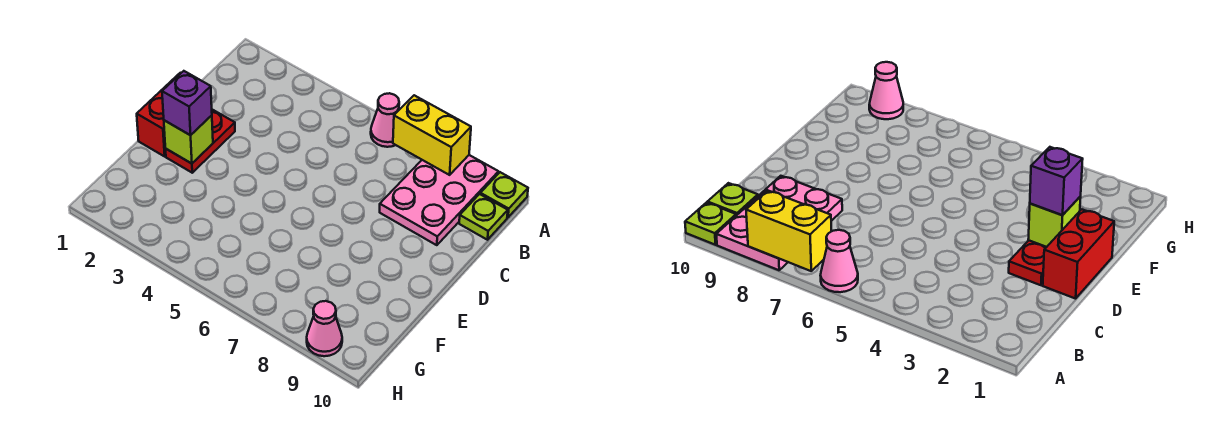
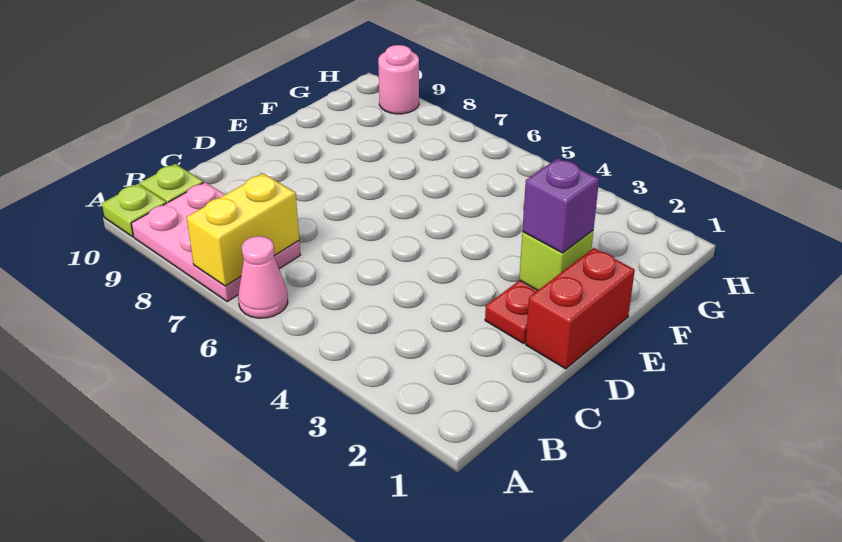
yellow 1x2 brick [393,95,471,175] -> yellow 1x2 brick turned to [187,173,299,286]
pink 2x3 plate [380,155,498,245] -> pink 2x3 plate turned to [131,182,300,301]
pink 1x1 cone [307,301,342,356] -> pink 1x1 round brick [378,45,419,114]

